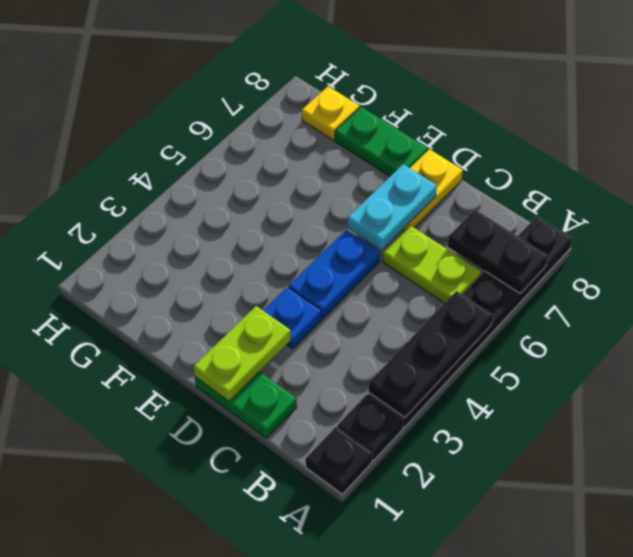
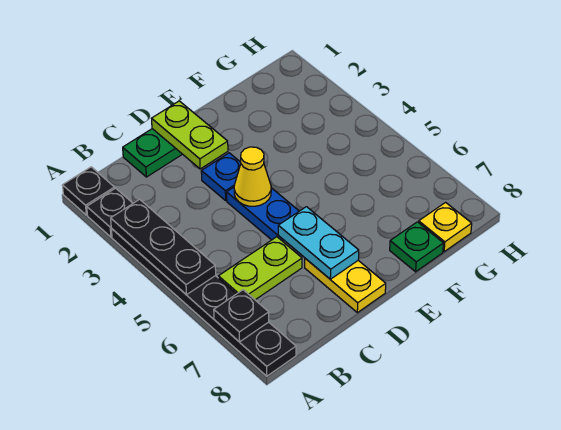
black 1x2 plate [448,210,548,294] -> black 1x1 plate [214,290,269,342]
none -> yellow 1x1 cone [234,147,271,206]
green 1x2 plate [335,107,428,176] -> green 1x1 plate [390,222,443,272]

